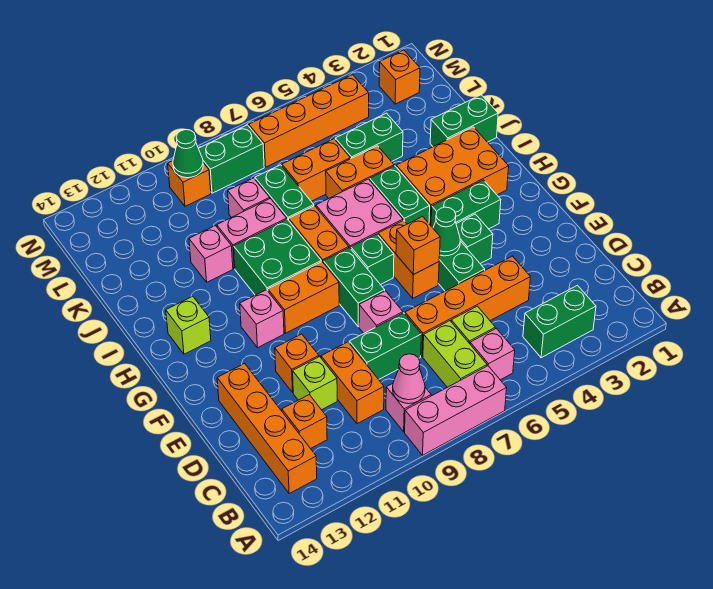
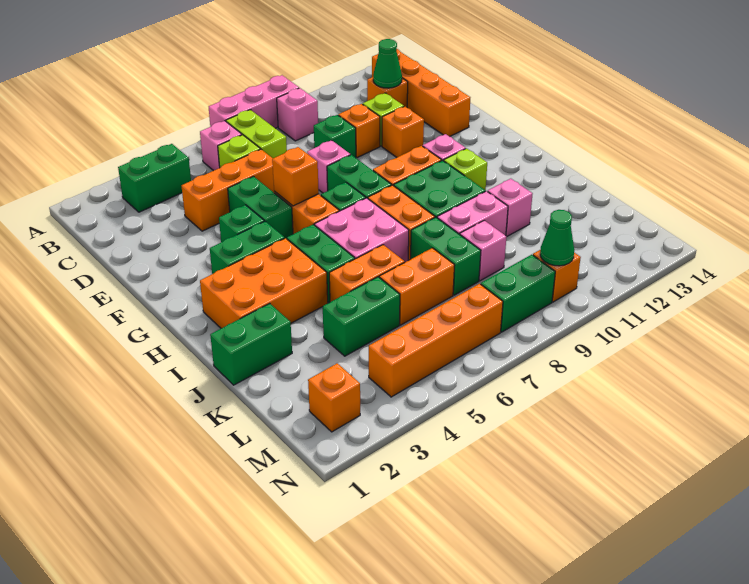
pink 1x1 cone [393,354,425,404] -> none
orange 1x2 brick [321,342,384,424] -> orange 1x1 brick [338,104,380,158]
orange 1x4 brick [405,256,530,357] -> orange 1x3 brick [182,149,275,231]
green 1x2 brick [349,313,421,379] -> green 1x1 brick [314,115,356,158]
green 1x1 cone [433,207,460,256] -> green 1x1 cone moved to [373,39,402,88]
lime 1x1 brick [166,296,211,354] -> lime 1x1 brick moved to [444,148,487,191]

